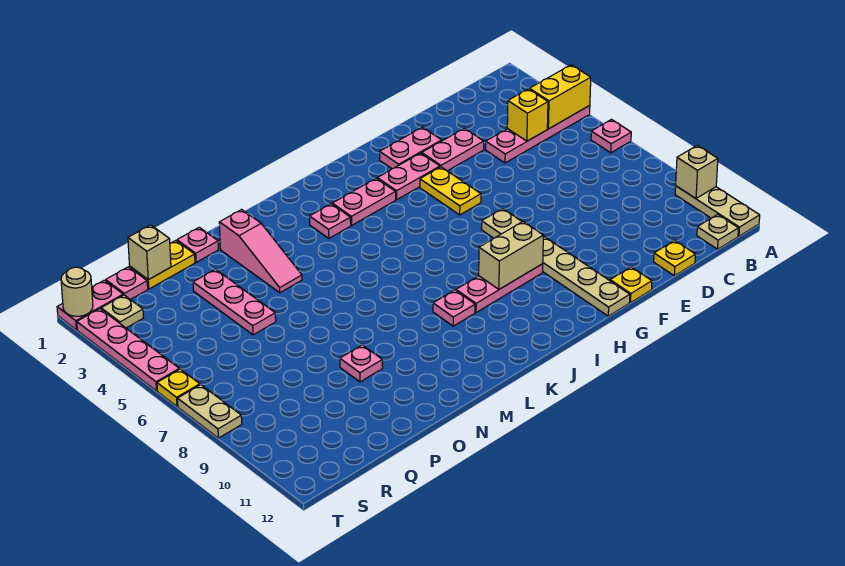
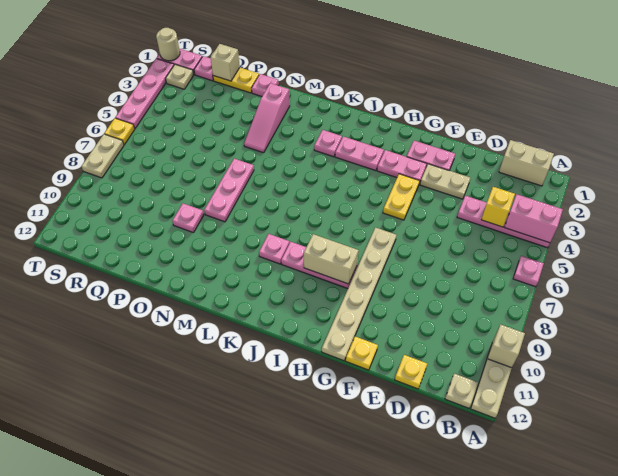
yellow 1x2 brick [529,65,591,129] -> pink 1x2 brick [505,194,563,243]
none -> tan 1x2 brick [499,140,554,186]
pink 1x2 plate [422,128,484,171] -> tan 1x2 plate [420,164,470,199]
pink 1x3 plate [193,269,276,335] -> pink 1x3 plate moved to [204,159,254,222]

